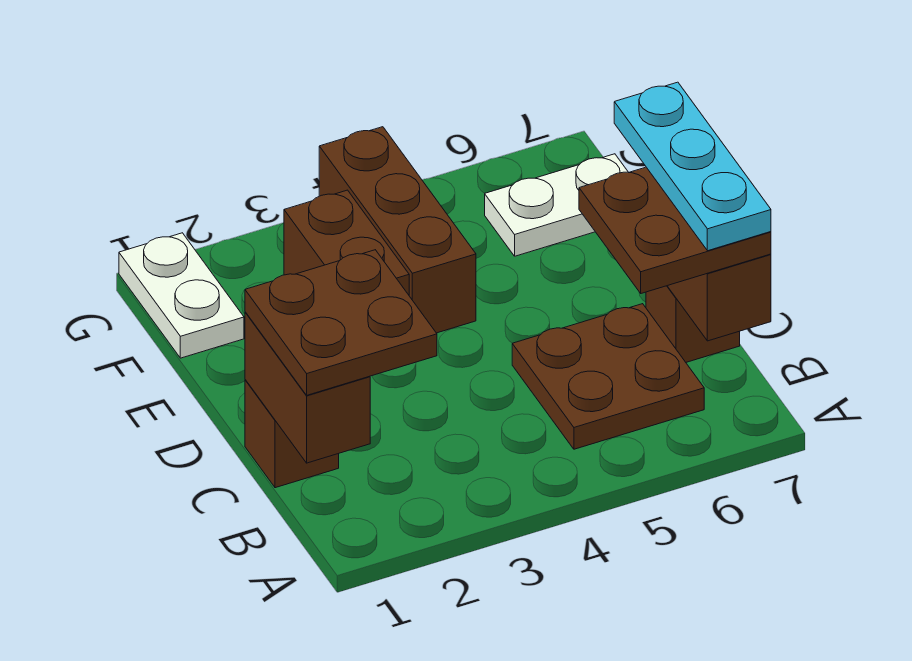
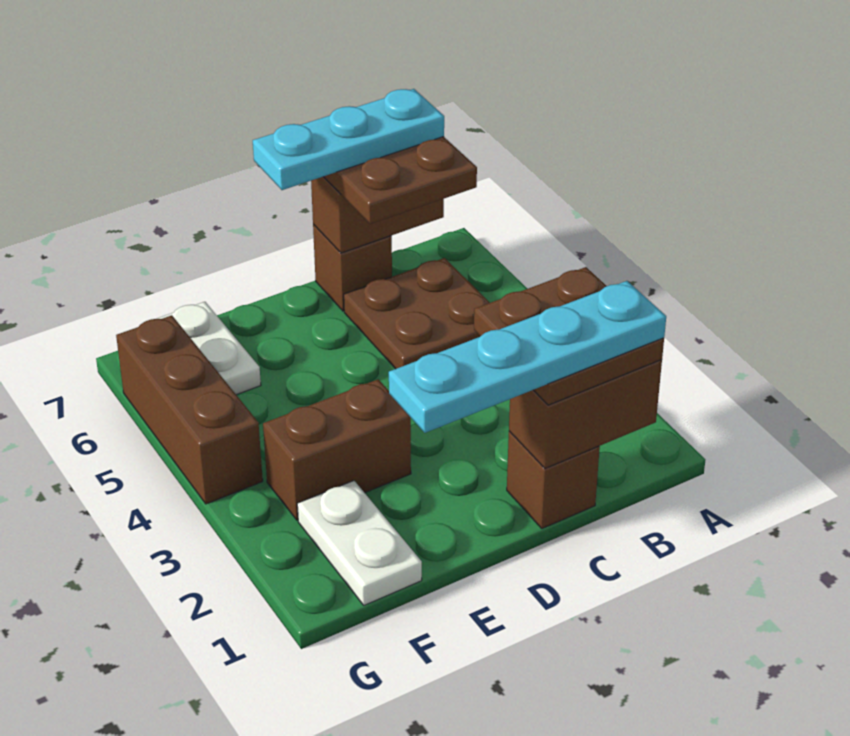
none -> cyan 1x4 plate [389,281,666,433]
brown 1x3 brick [319,127,476,333] -> brown 1x3 brick turned to [116,315,263,504]
white 1x2 plate [119,233,244,358] -> white 1x2 plate turned to [297,481,422,605]

